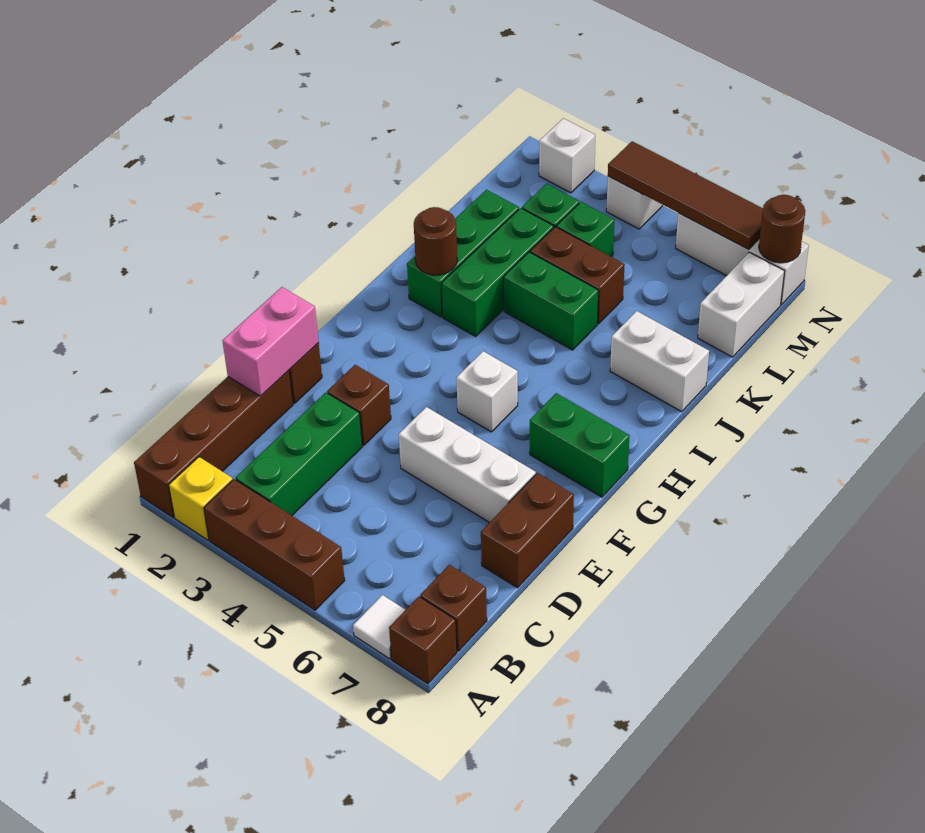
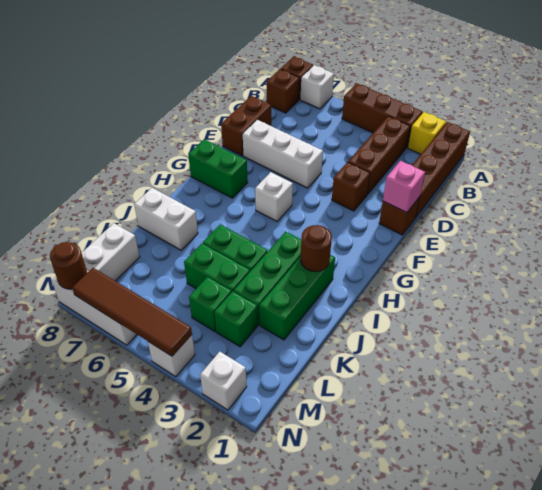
white 1x1 tile [353,595,405,659] -> white 1x1 brick [300,65,334,109]
green 1x3 brick [236,392,362,515] -> brown 1x3 brick [348,116,410,194]
pink 1x2 brick [223,287,319,396] -> pink 1x1 brick [383,161,425,213]
brown 1x2 brick [530,227,625,324] -> green 1x2 brick [184,243,250,292]

